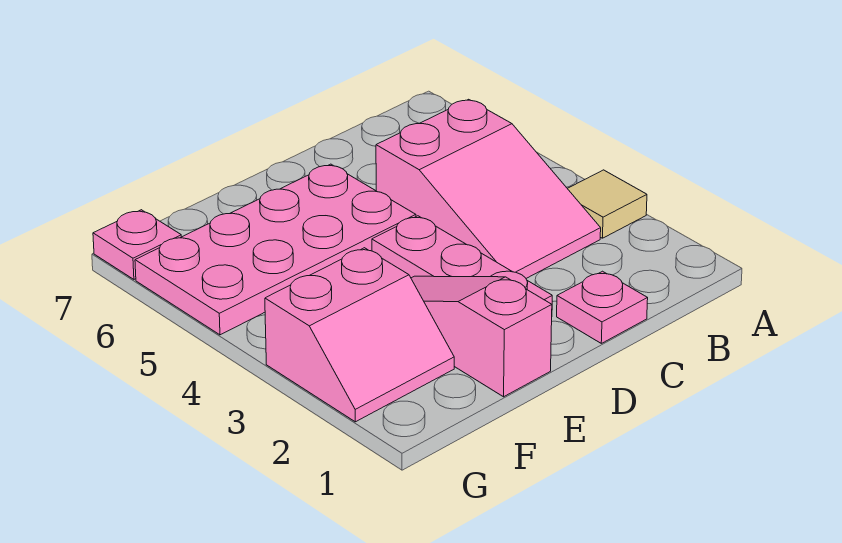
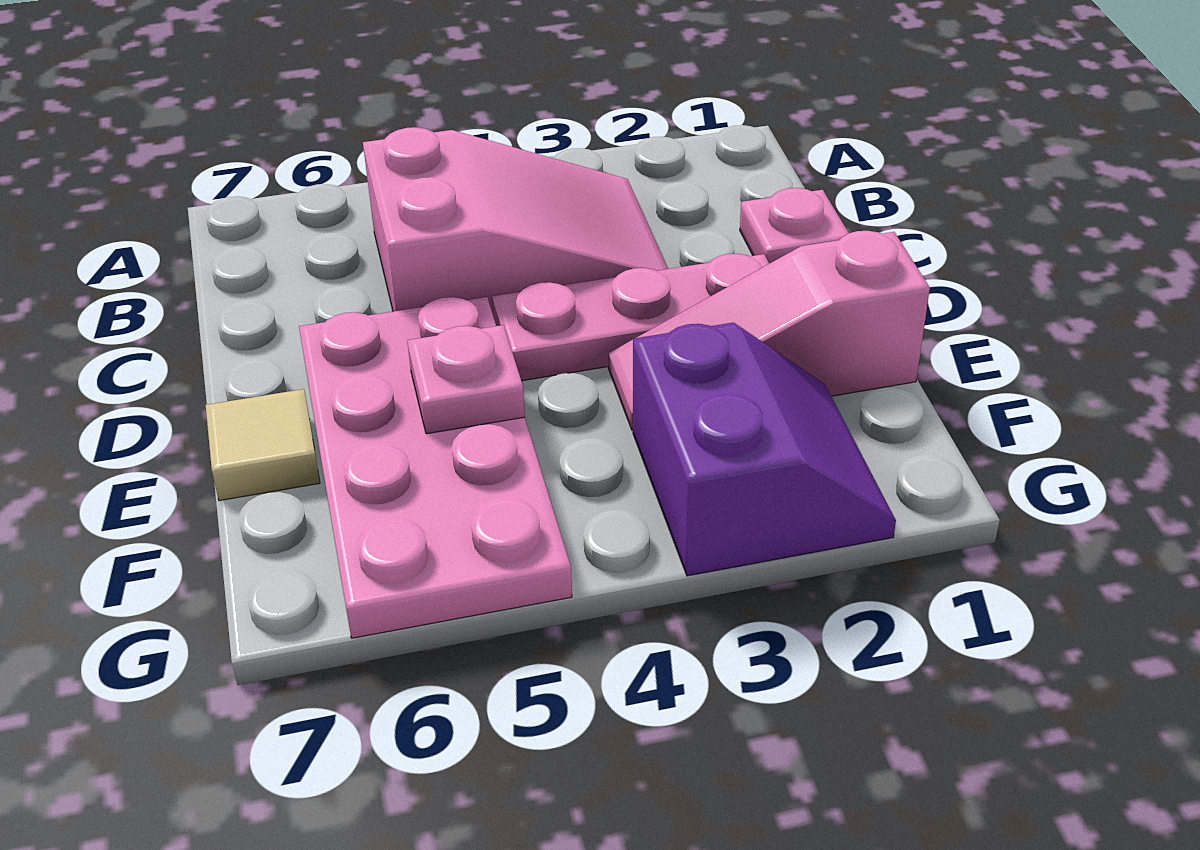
tan 1x1 tile [567,170,647,238] -> tan 1x1 tile moved to [206,389,320,501]
pink 2x2 slope [265,248,454,422] -> purple 2x2 slope [633,323,896,576]
pink 1x1 plate [93,210,181,279] -> pink 1x1 plate moved to [407,325,525,434]

